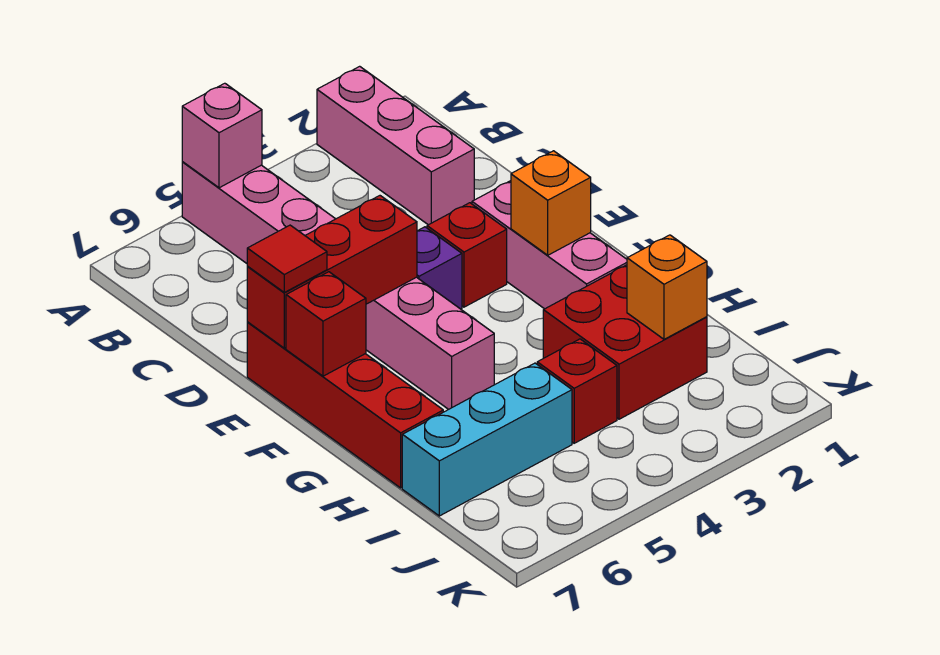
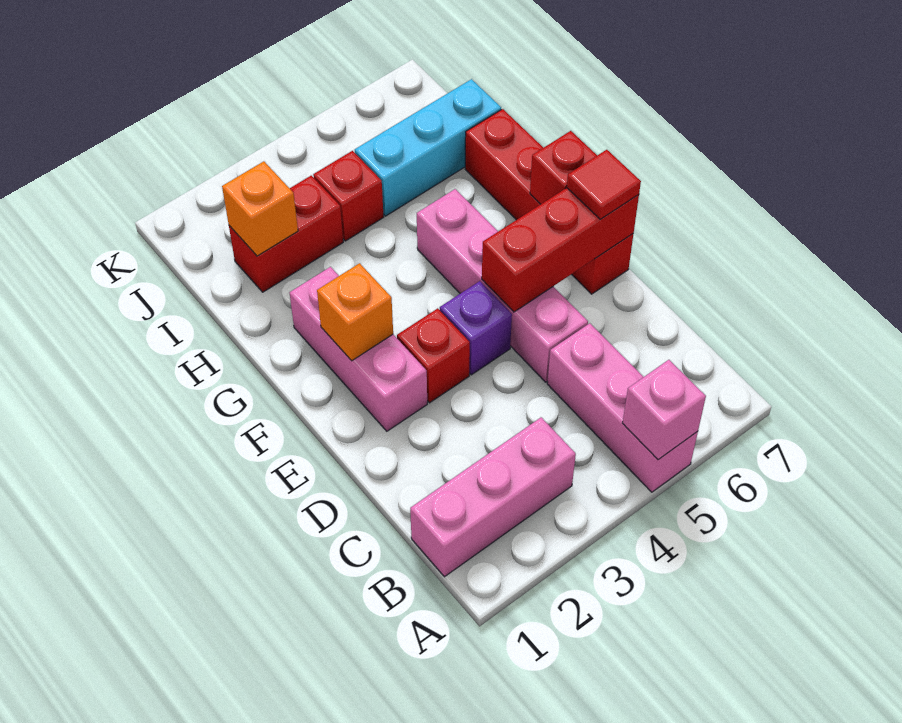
pink 1x3 brick [317,66,474,225] -> pink 1x3 brick turned to [410,417,576,577]
red 2x2 brick [543,265,707,419] -> red 1x2 brick [229,176,343,292]

